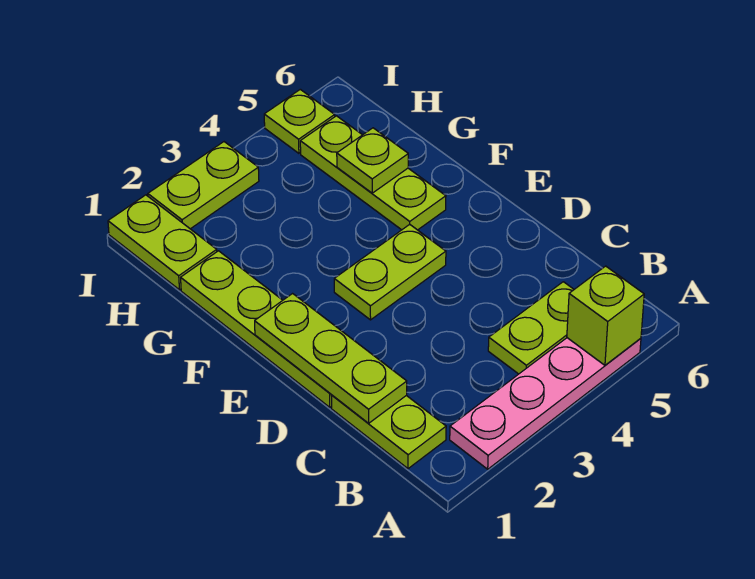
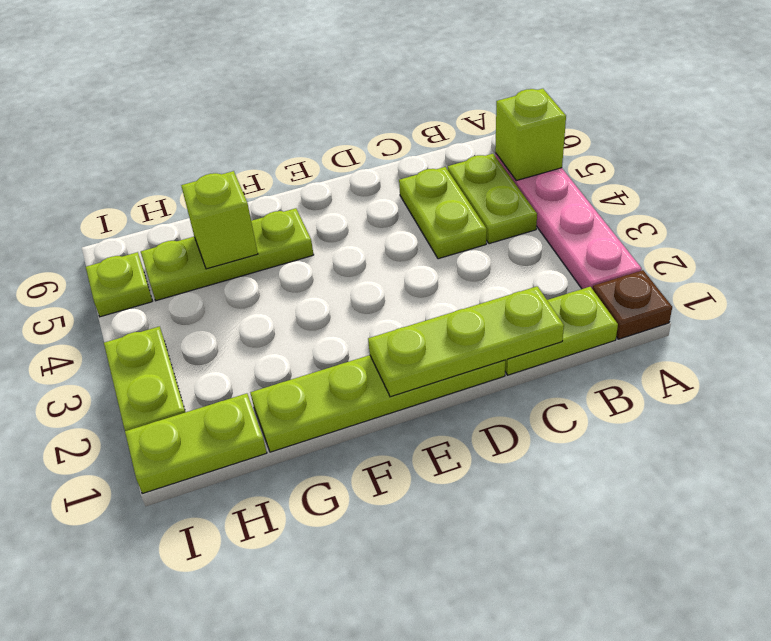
none -> brown 1x1 plate [593,270,672,339]
lime 1x2 plate [334,224,446,320] -> lime 1x2 plate moved to [399,167,487,259]
lime 1x1 plate [337,128,408,193] -> lime 1x1 brick [181,171,258,269]

